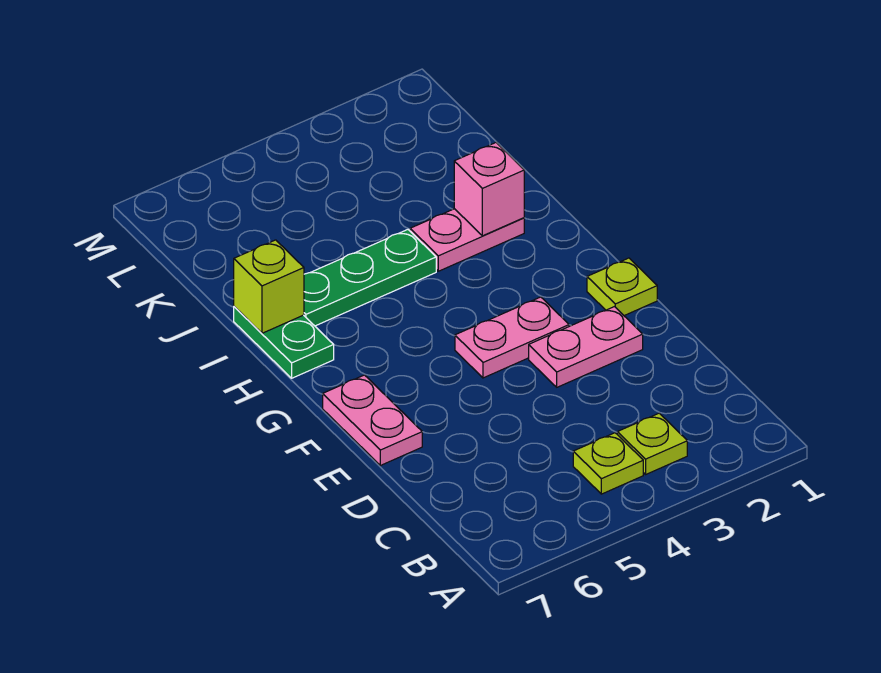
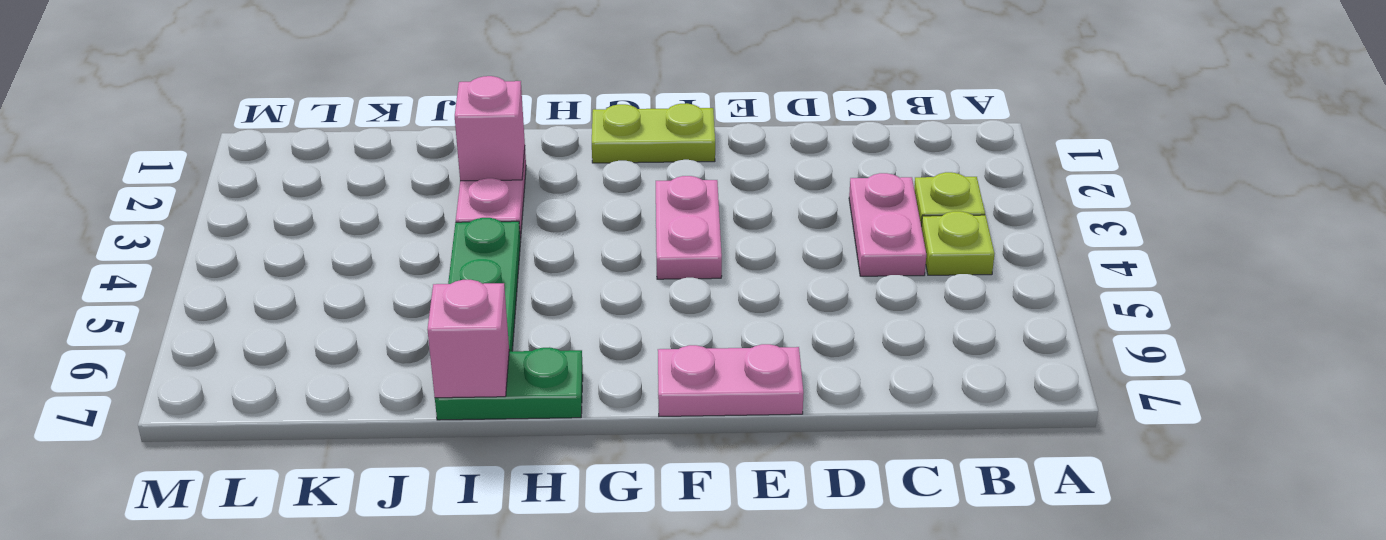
pink 1x2 plate [529,307,643,387] -> pink 1x2 plate moved to [849,173,926,276]
lime 1x1 plate [587,258,657,316] -> lime 1x2 plate [592,103,715,163]
lime 1x1 brick [234,240,304,333] -> pink 1x1 brick [427,280,509,398]

